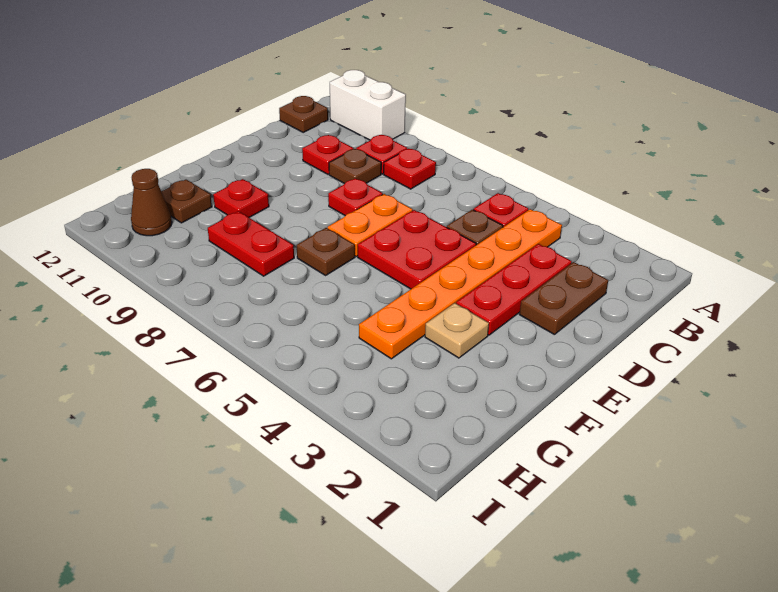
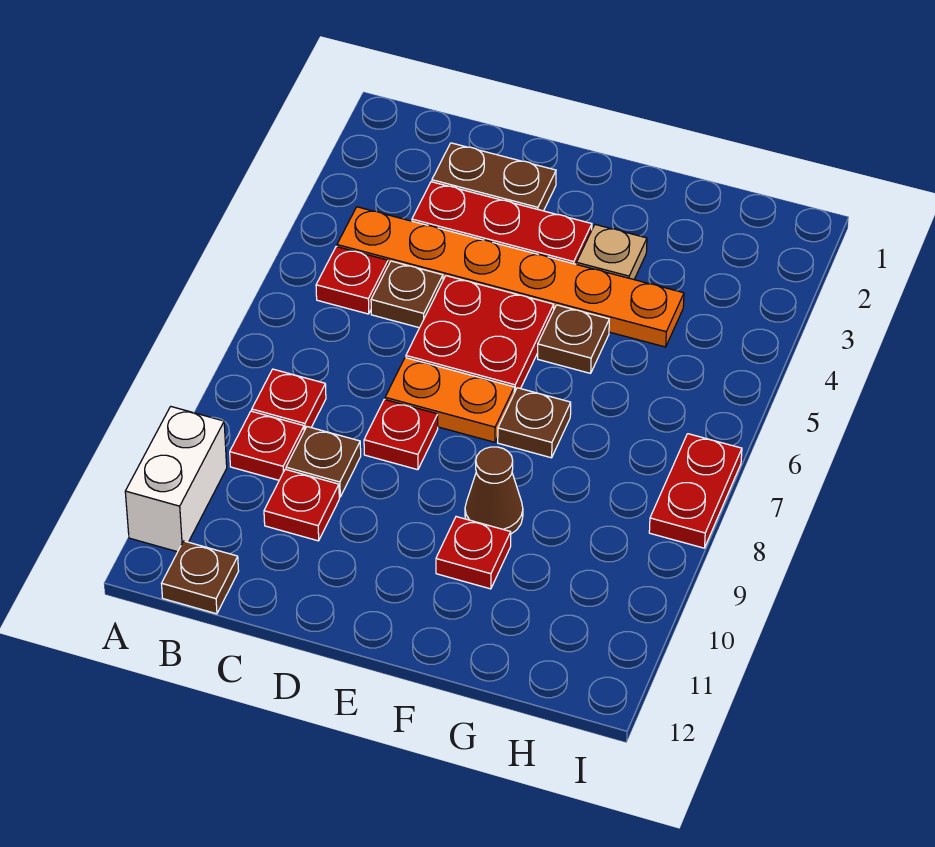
red 1x2 plate [208,211,294,276] -> red 1x2 plate moved to [649,434,742,548]
brown 1x1 plate [162,180,212,223] -> brown 1x1 plate moved to [538,305,609,373]
brown 1x1 cone [131,169,172,236] -> brown 1x1 cone moved to [465,447,523,534]

